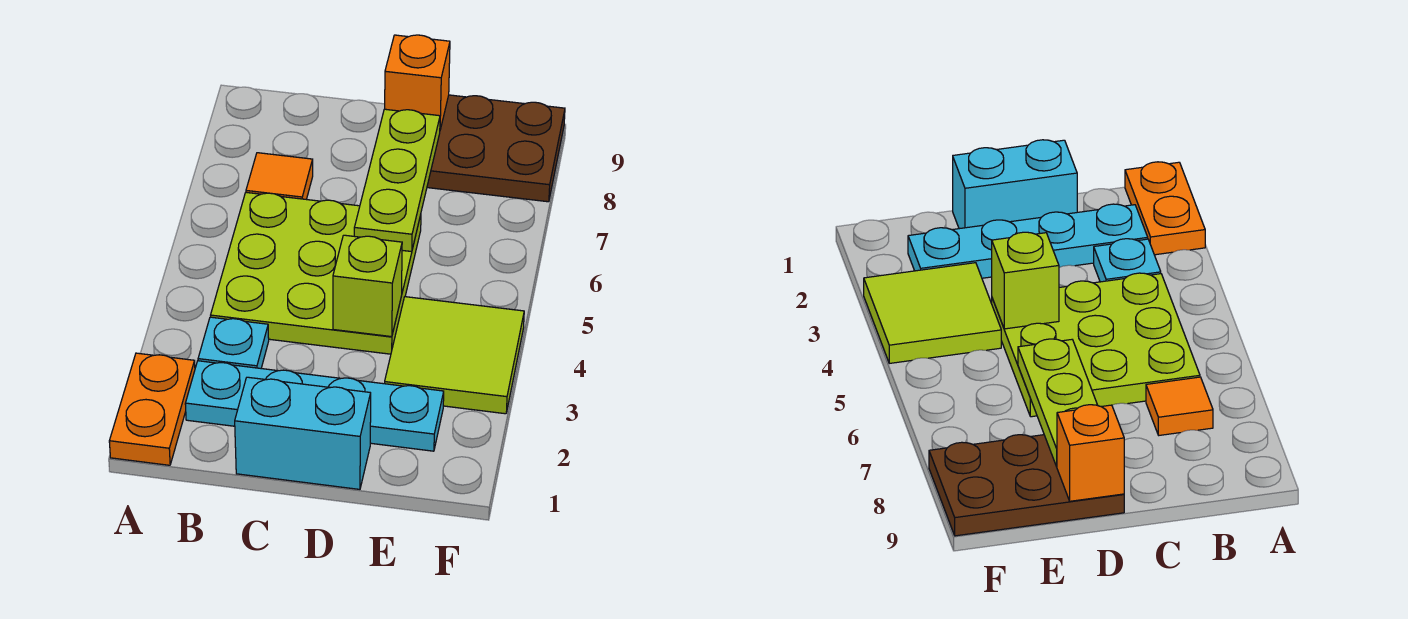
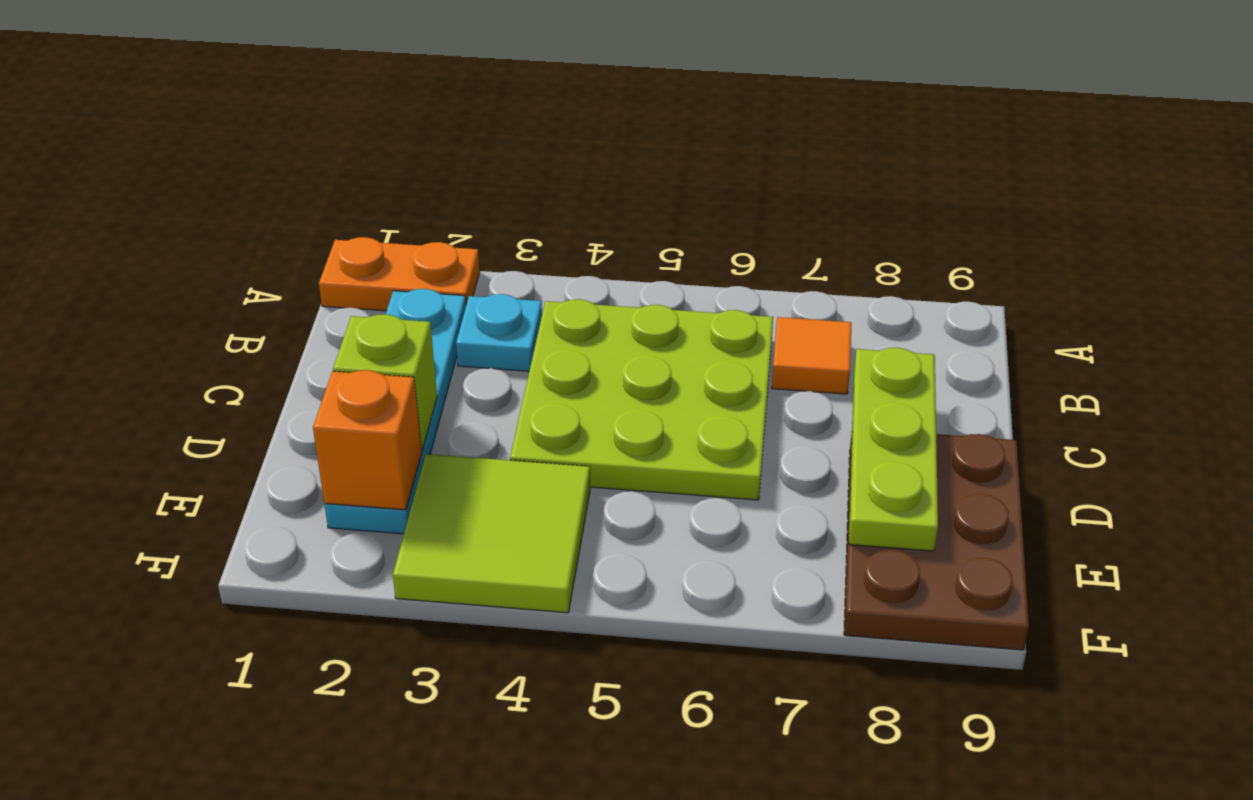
cyan 1x2 brick [235,377,371,489] -> none
lime 1x1 brick [333,235,402,337] -> lime 1x1 brick moved to [333,314,437,450]
lime 1x3 plate [354,109,440,252] -> lime 1x3 plate turned to [849,348,938,551]
orange 1x1 brick [385,35,450,129] -> orange 1x1 brick moved to [313,370,422,510]

